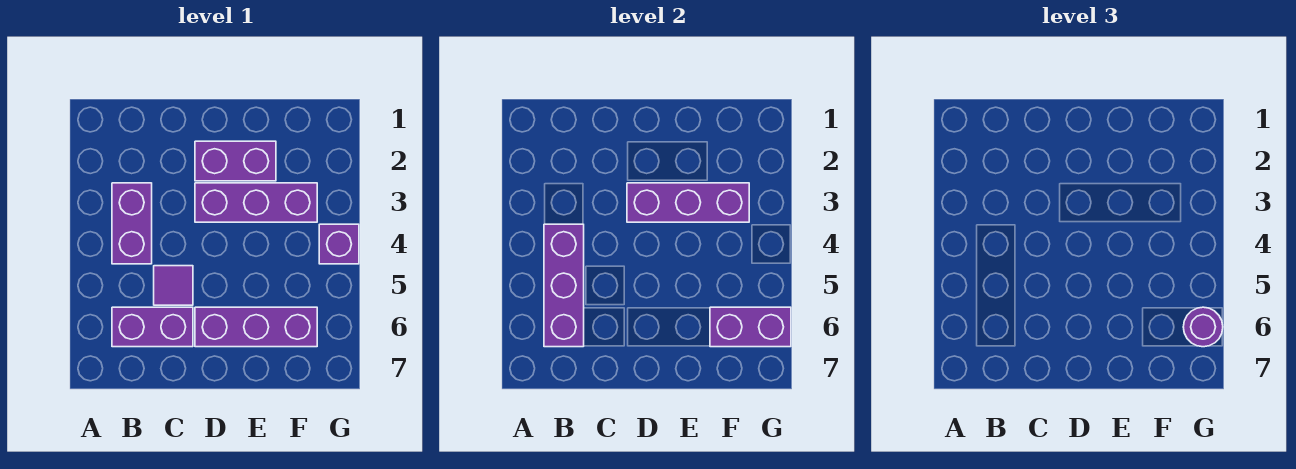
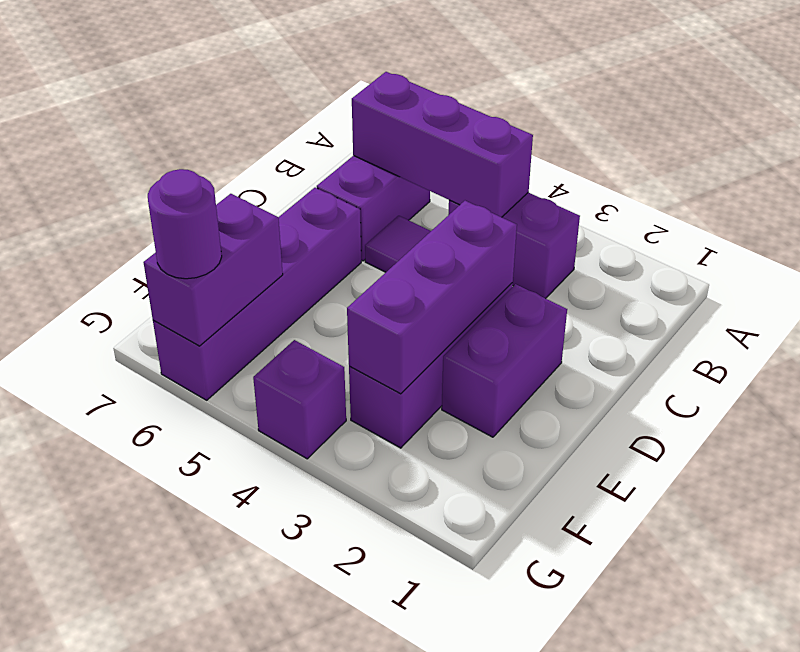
purple 1x3 brick [195,307,317,347] -> purple 1x4 brick [153,188,361,400]

